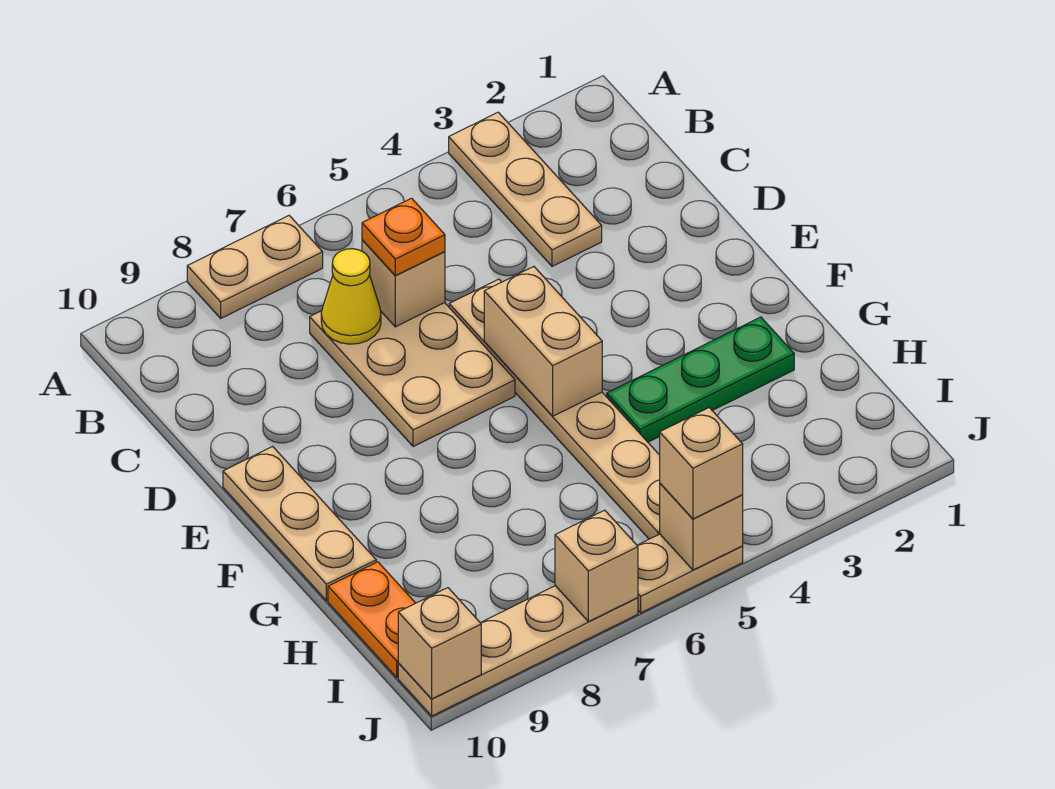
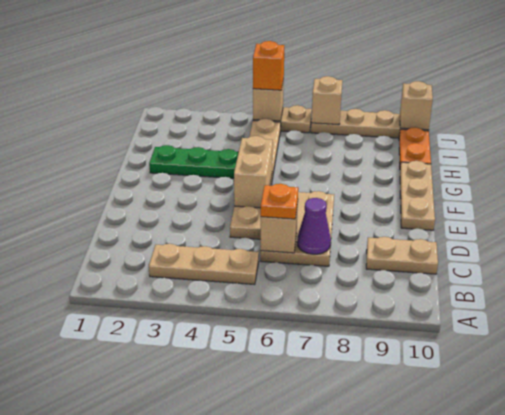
tan 1x3 plate [449,112,602,266] -> tan 1x3 plate turned to [149,244,259,285]
tan 1x2 plate [187,216,323,318] -> tan 1x2 plate moved to [366,237,438,274]
yellow 1x1 cone [321,249,381,344] -> purple 1x1 cone [297,198,331,254]
tan 1x1 brick [660,408,743,519] -> orange 1x1 brick [253,41,284,90]

